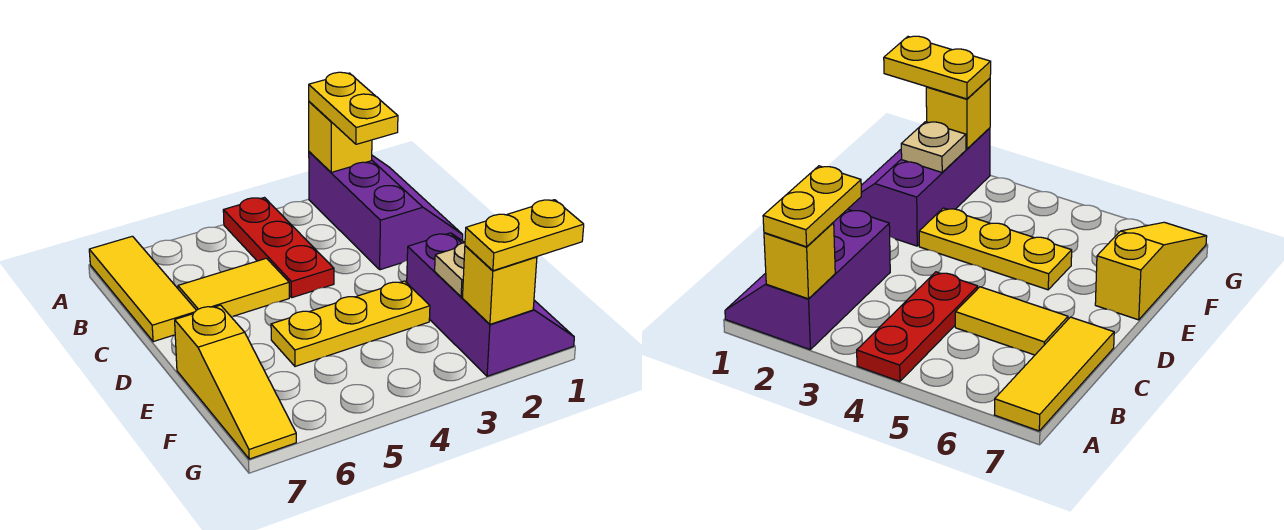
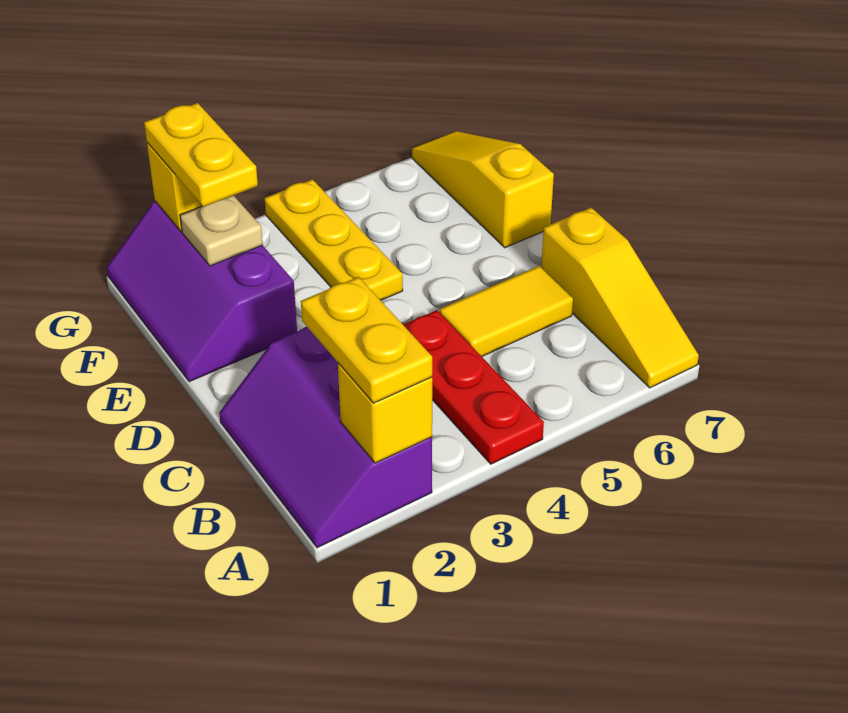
yellow 1x3 tile [89,236,196,342] -> yellow 1x3 slope [541,208,699,388]
yellow 1x3 plate [271,281,430,366] -> yellow 1x3 plate turned to [265,179,403,300]
yellow 1x2 plate [465,200,584,271] -> yellow 1x2 plate turned to [144,103,258,207]

